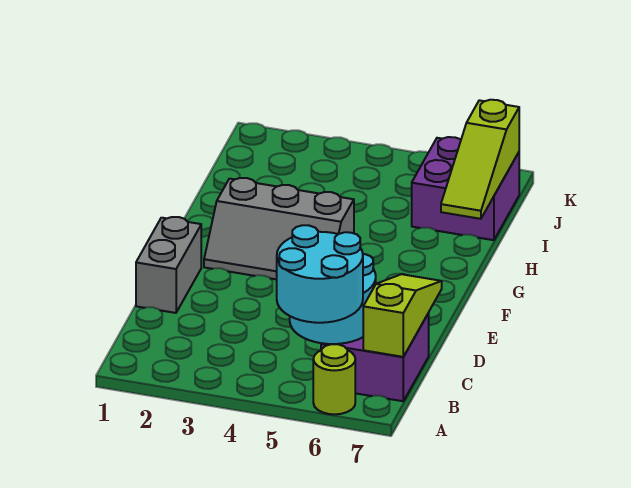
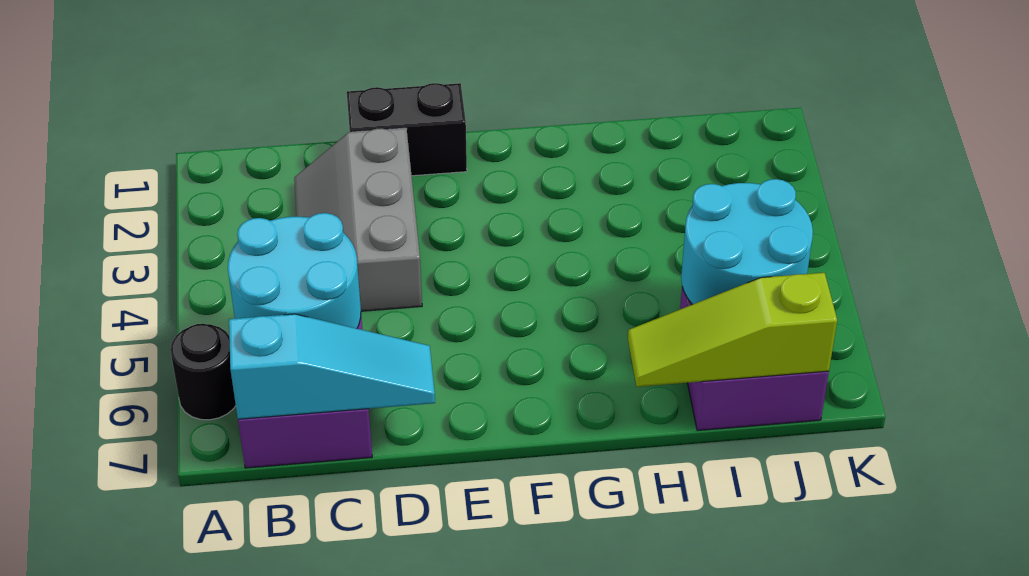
cyan 2x2 round brick [277,225,363,323] -> cyan 2x2 round brick moved to [681,179,813,305]
lime 1x1 round brick [313,344,355,414] -> black 1x1 round brick [170,324,236,420]
lime 1x3 slope [363,274,442,357] -> cyan 1x3 slope [229,314,435,419]
grey 1x2 brick [136,217,201,313] -> black 1x2 brick [347,83,467,176]
grey 2x3 slope [204,178,354,279] -> grey 2x3 slope moved to [294,128,422,311]

